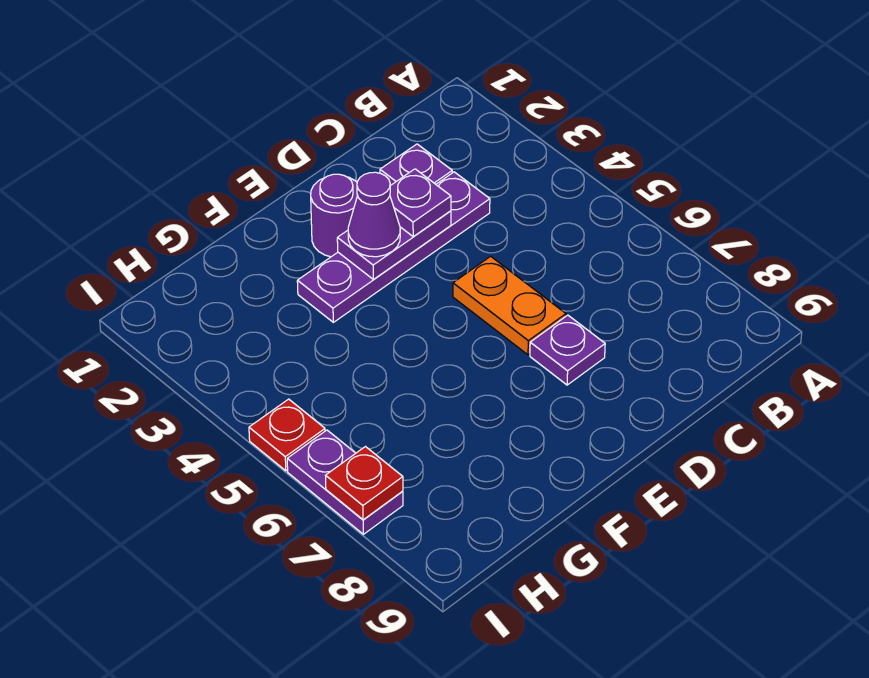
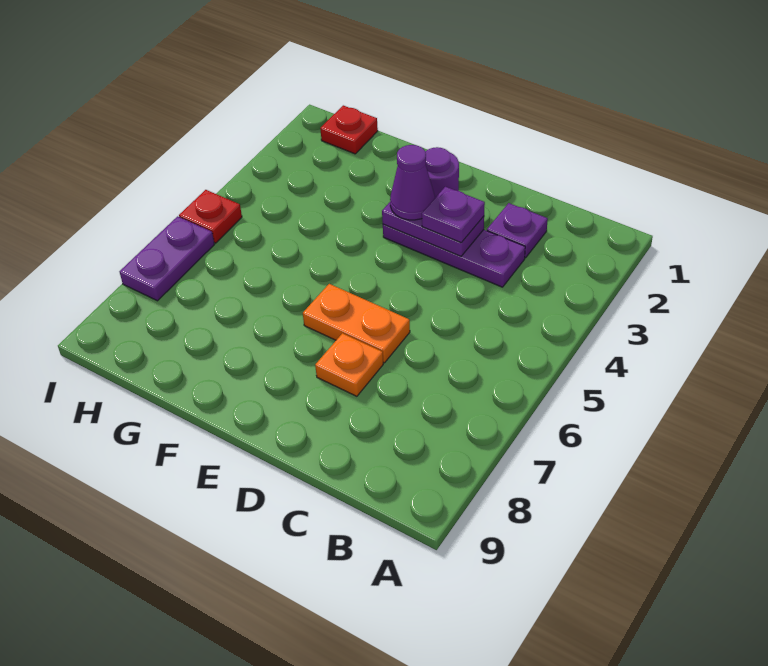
purple 1x4 plate [297,172,490,322] -> purple 1x3 plate [383,224,525,287]
orange 1x2 plate [453,256,566,355] -> orange 1x2 plate turned to [303,284,410,363]
purple 1x1 plate [530,315,605,385] -> orange 1x1 plate [315,333,383,396]
red 1x1 plate [326,447,403,520] -> red 1x1 plate moved to [320,105,378,154]

